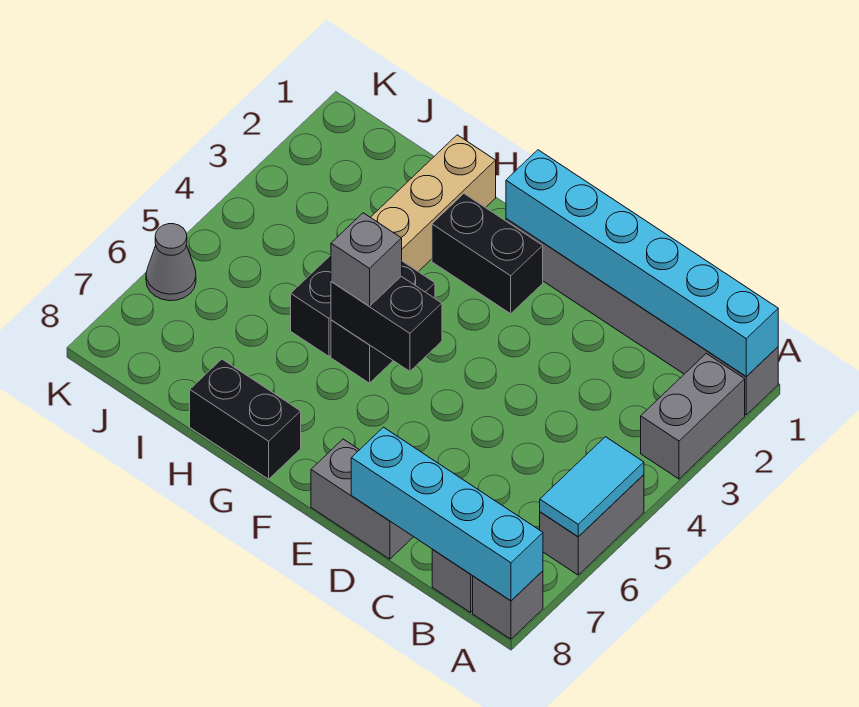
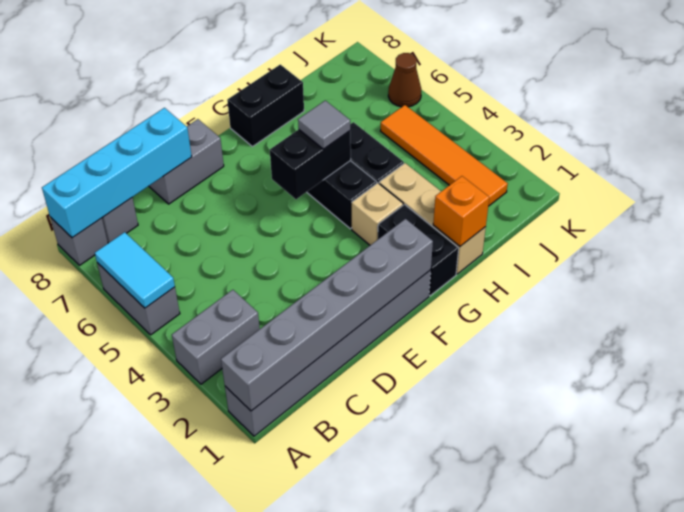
cyan 1x6 brick [506,150,778,377] -> grey 1x6 brick [221,219,433,411]
grey 1x2 brick [641,353,745,479] -> grey 1x2 brick turned to [172,290,260,384]
black 1x2 brick [432,194,543,314] -> black 1x2 brick turned to [378,204,459,296]
none -> tan 1x1 brick [352,183,403,245]
grey 1x1 brick [331,213,402,306] -> grey 1x1 tile [298,100,350,149]
none -> orange 1x1 brick [433,176,489,246]
none -> orange 1x4 tile [380,105,508,206]
grey 1x1 cone [146,224,196,301] -> brown 1x1 cone [388,53,421,107]

